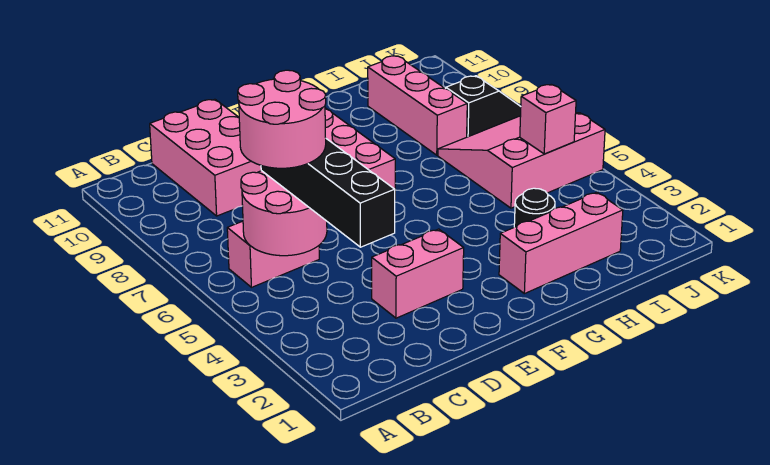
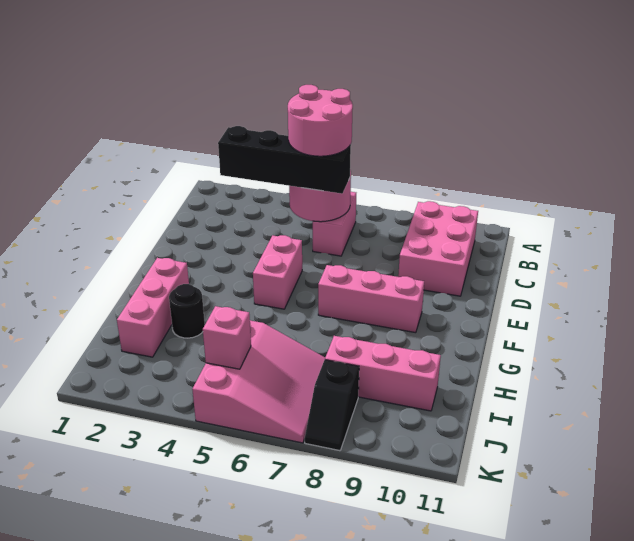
pink 2x3 brick [150,99,261,216] -> pink 2x3 brick turned to [398,201,478,296]
pink 1x2 brick [372,229,464,318] -> pink 1x2 brick moved to [253,235,302,309]

